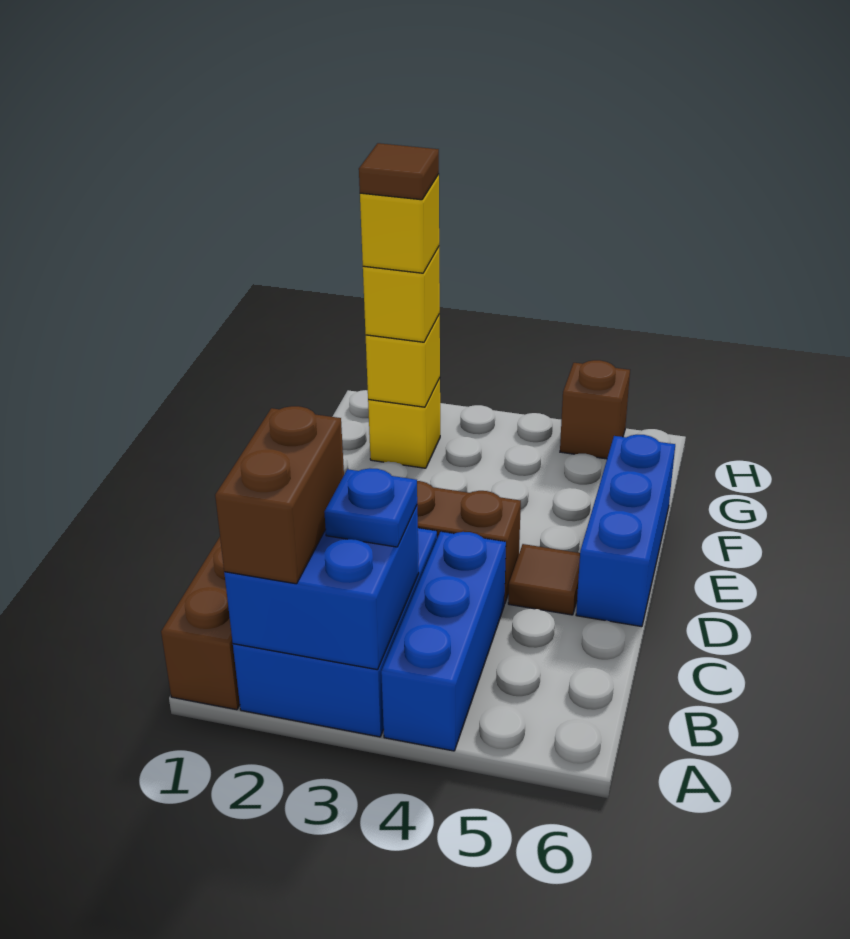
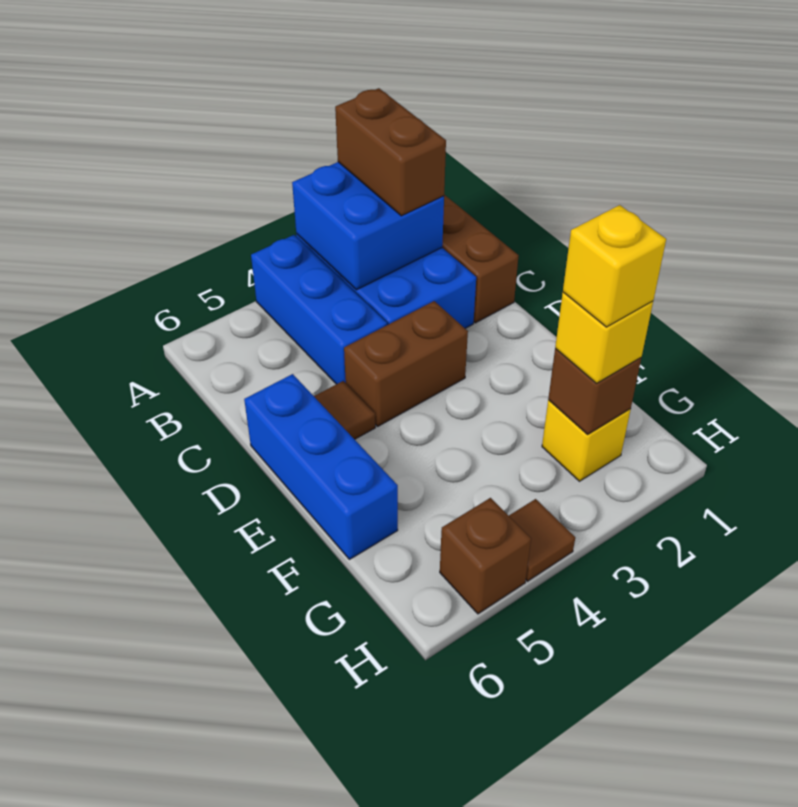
blue 1x1 plate [324,468,417,547] -> none
yellow 1x1 brick [366,314,440,407] -> brown 1x1 brick [548,348,641,434]
brown 1x1 tile [359,143,439,200] -> brown 1x1 tile moved to [509,499,575,581]

